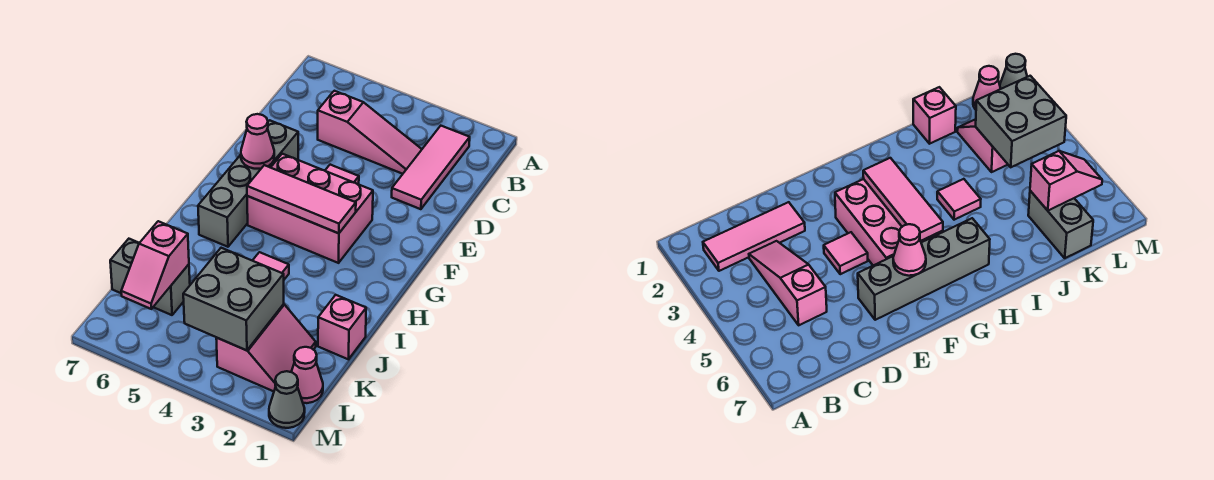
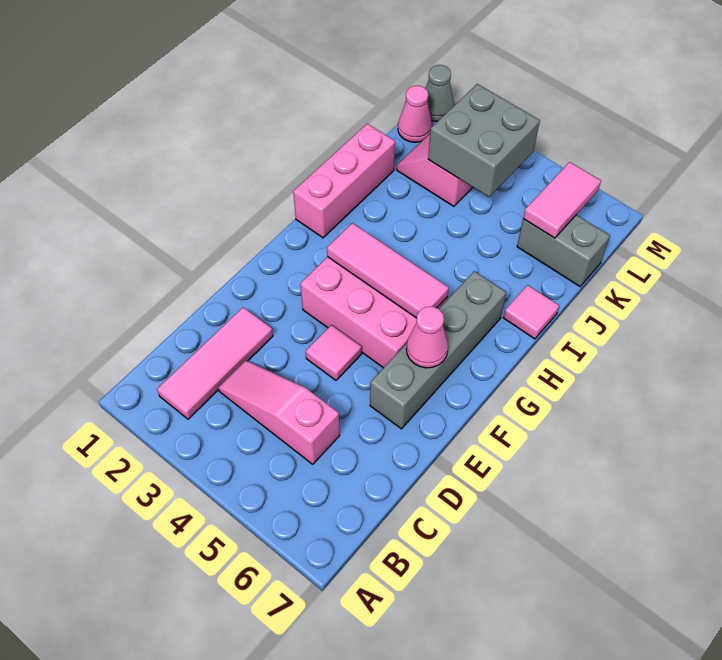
pink 1x1 tile [252,252,289,279] -> pink 1x1 tile moved to [503,285,559,339]
pink 1x1 brick [318,295,366,359] -> pink 1x3 brick [293,124,395,238]
pink 1x2 slope [121,221,189,309] -> pink 1x2 tile [523,162,601,238]

